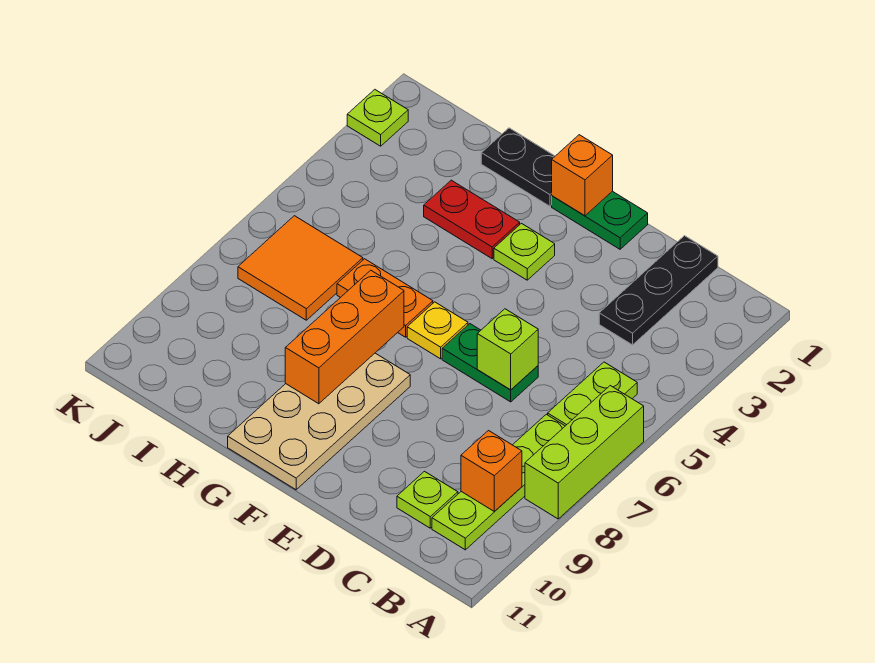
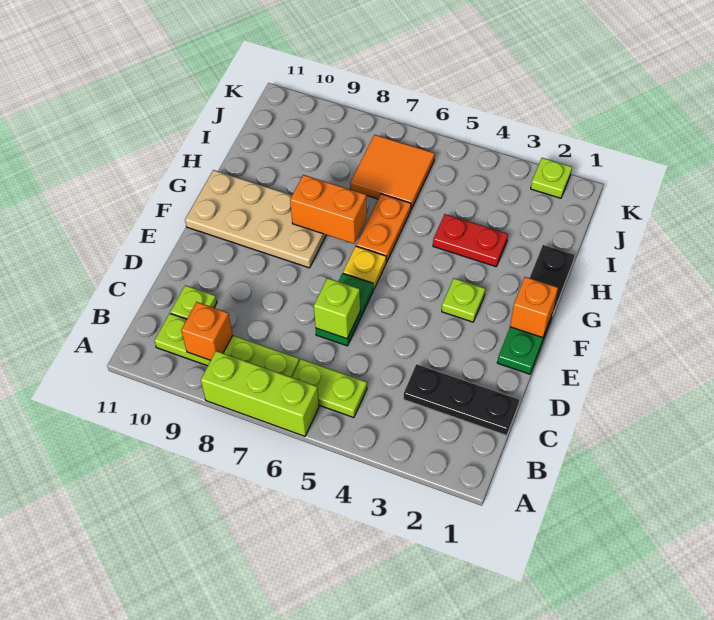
red 1x2 plate [424,180,520,259] -> red 1x2 plate turned to [433,214,508,267]
orange 1x3 brick [285,270,404,404] -> orange 1x2 brick [290,175,367,244]

